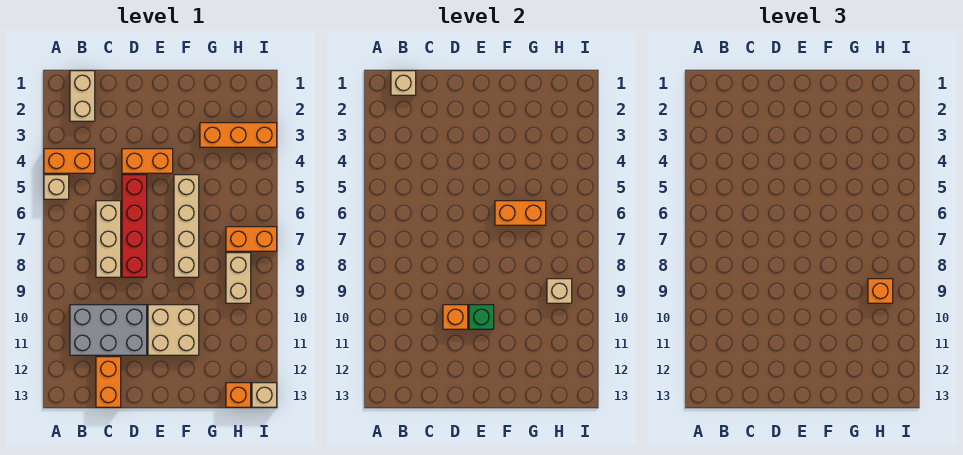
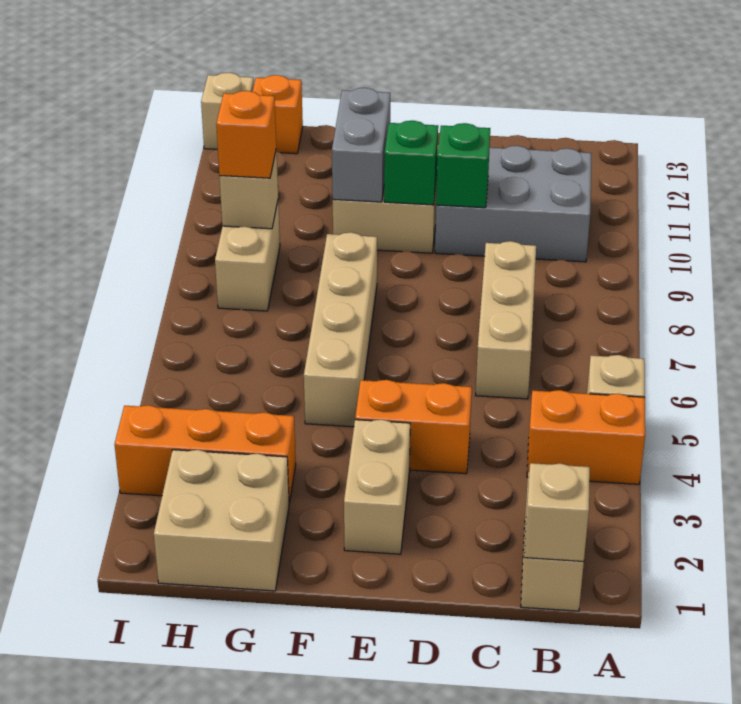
orange 1x2 brick [96,357,121,407] -> none
red 1x4 brick [122,175,147,277] -> none
orange 1x1 brick [443,305,468,329] -> green 1x1 brick [436,123,490,208]
none -> tan 1x2 brick [344,419,410,554]
orange 1x2 brick [495,201,546,225] -> none
none -> grey 1x2 brick [332,88,390,202]
none -> tan 2x2 brick [154,450,289,591]
orange 1x2 brick [226,227,277,251] -> none

